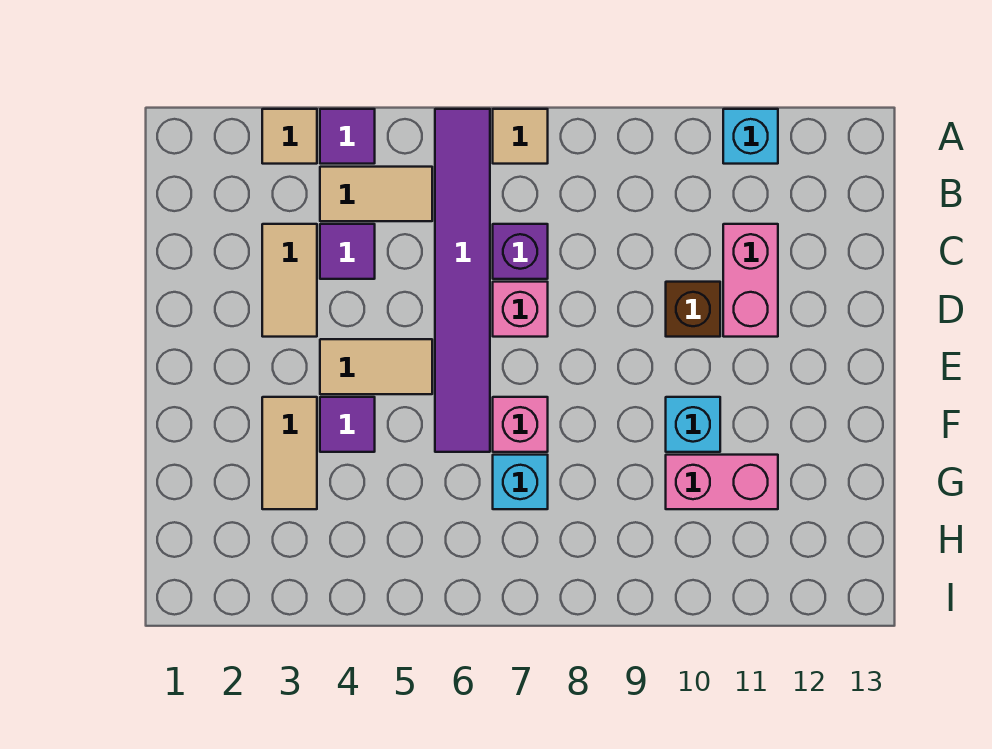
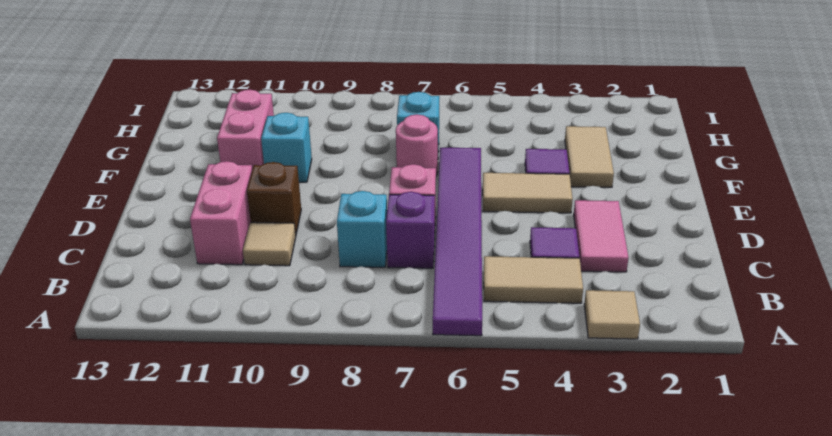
purple 1x1 tile [320,109,375,164] -> none
tan 1x1 tile [493,109,548,164] -> tan 1x1 tile moved to [243,222,296,266]
cyan 1x1 brick [723,109,778,164] -> cyan 1x1 brick moved to [337,191,387,267]
tan 1x2 tile [262,224,317,337] -> pink 1x2 tile [574,200,628,272]
pink 1x1 brick [493,397,548,452] -> pink 1x1 round brick [396,114,438,176]
pink 1x2 brick [666,455,778,509] -> pink 1x2 brick turned to [217,90,274,170]

